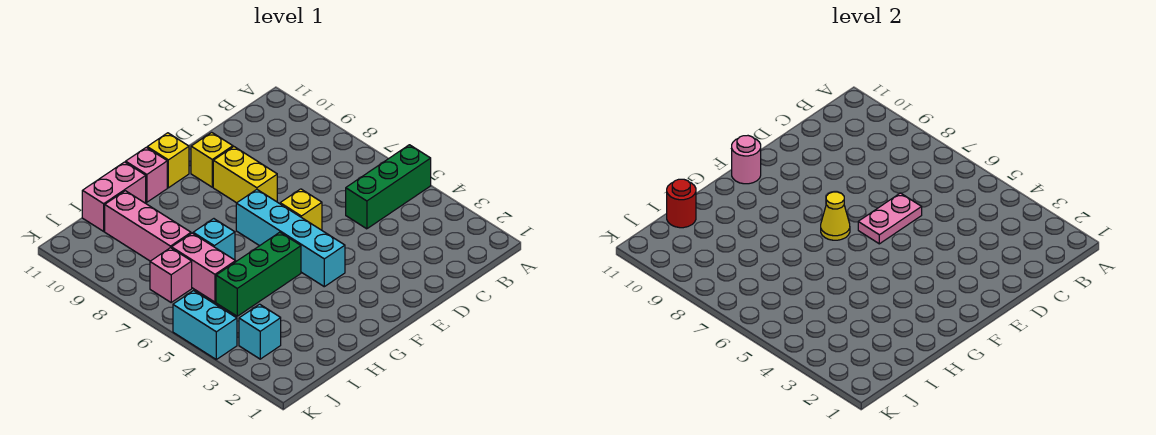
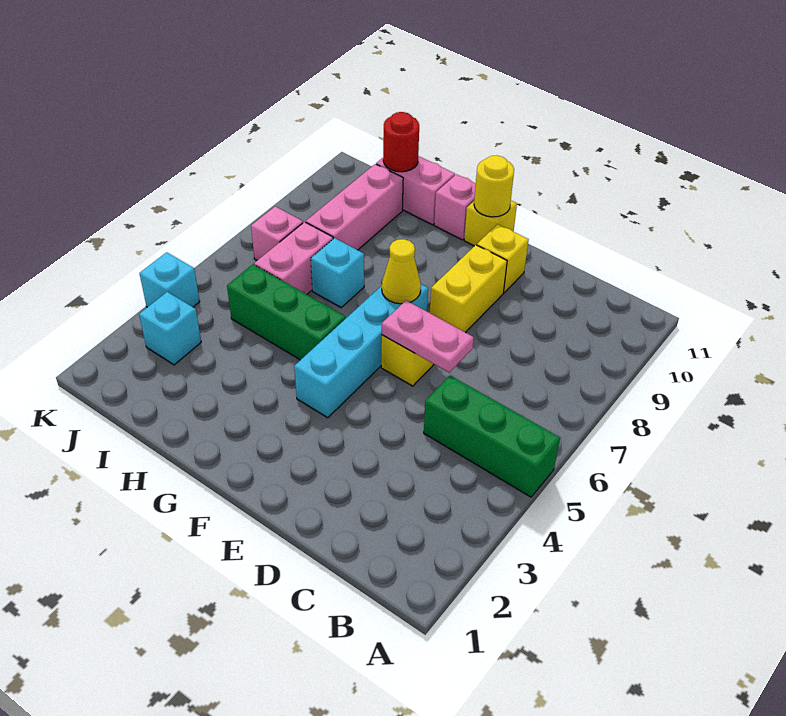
pink 1x1 round brick [732,136,761,184] -> yellow 1x1 round brick [474,155,514,217]
cyan 1x2 brick [173,291,237,359] -> cyan 1x1 brick [139,252,200,307]

